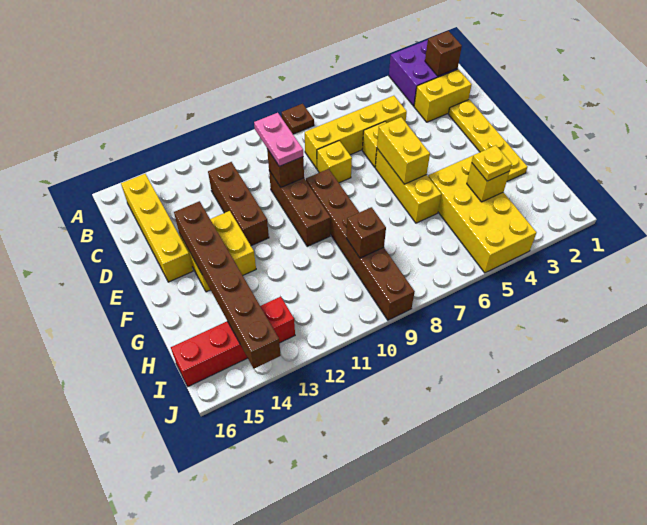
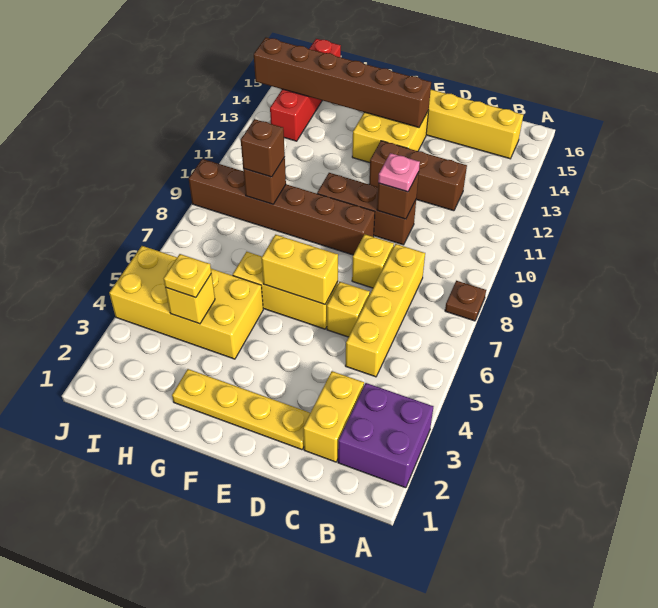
brown 1x1 brick [425,31,462,76] -> brown 1x1 brick moved to [241,119,285,177]
pink 1x2 plate [254,113,303,166] -> pink 1x1 plate [378,153,420,192]

